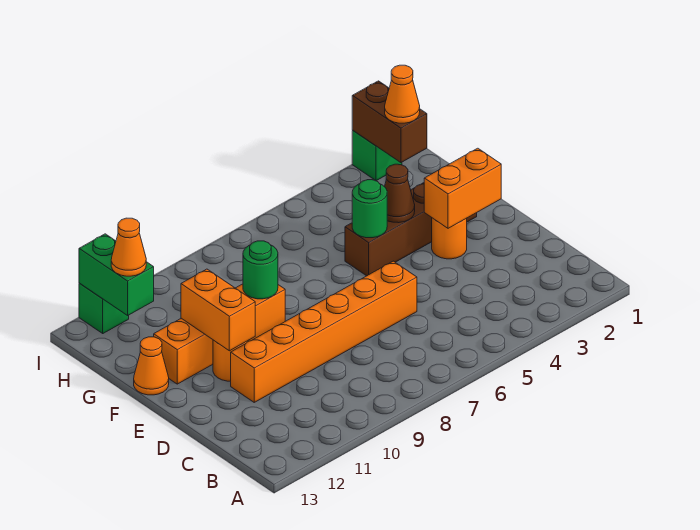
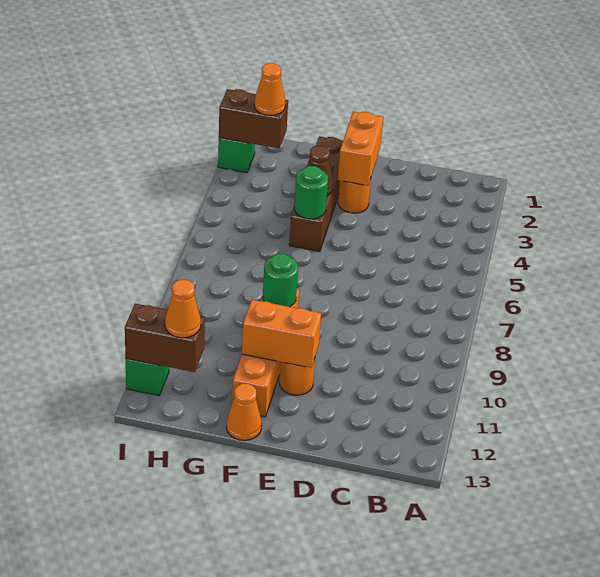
orange 1x6 brick [231,261,417,402] -> none
green 1x2 brick [79,234,154,315] -> brown 1x2 brick [125,304,205,372]

